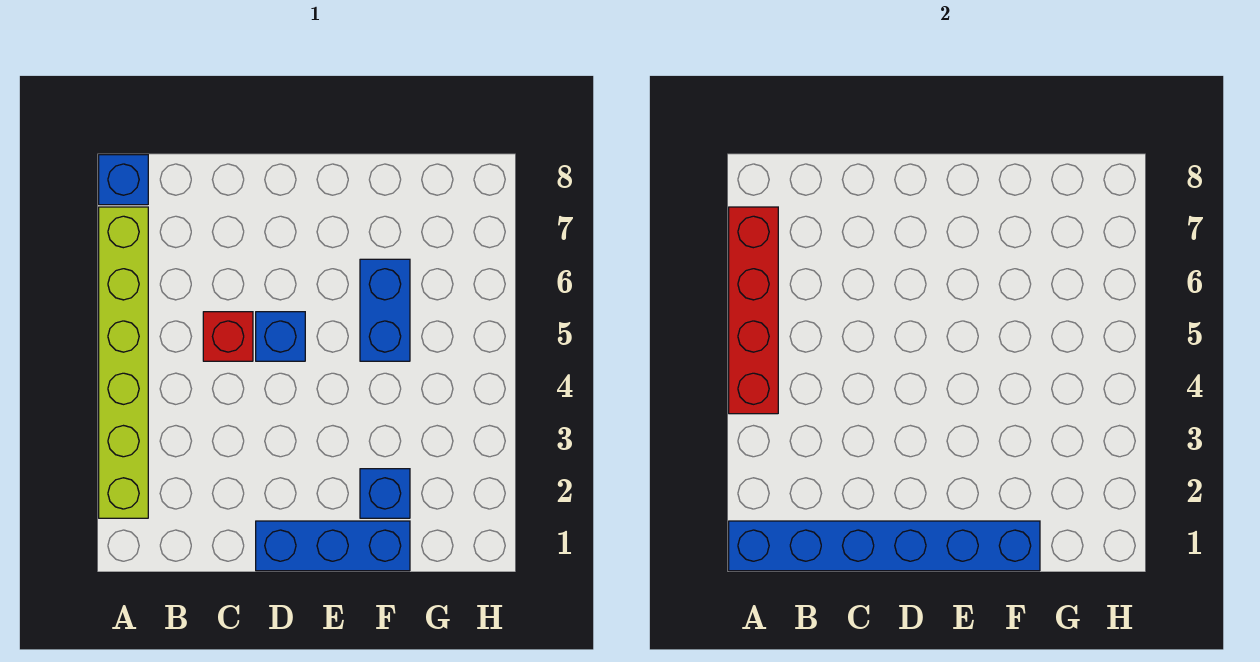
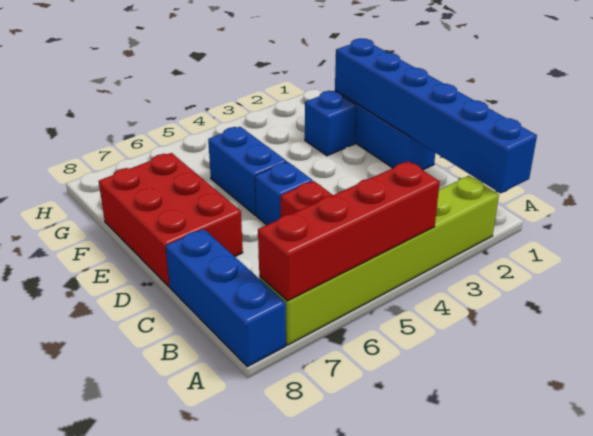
blue 1x1 brick [99,155,148,205] -> blue 1x3 brick [166,229,286,367]
none -> red 2x3 brick [99,153,243,287]
blue 1x2 brick [360,259,410,361] -> blue 1x2 brick turned to [208,127,287,215]

